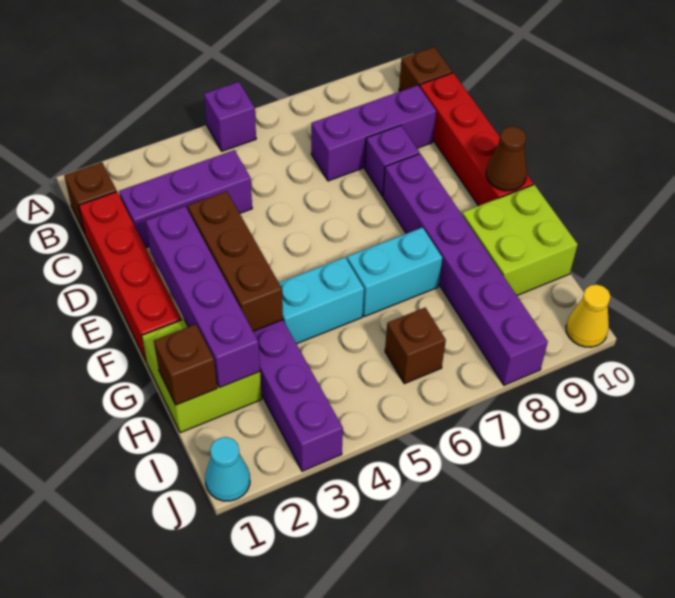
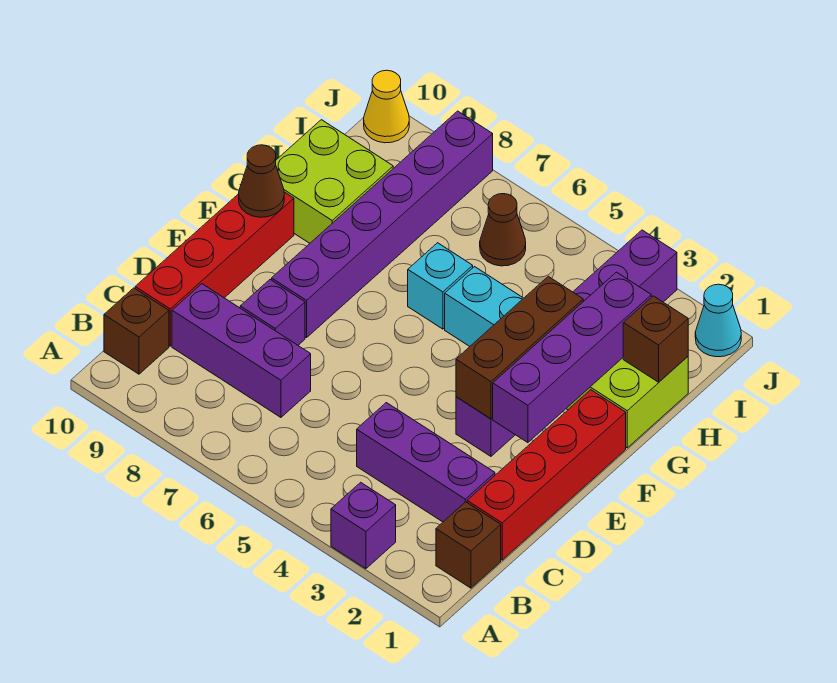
purple 1x1 brick [204,82,256,151] -> purple 1x1 brick moved to [331,482,396,569]
cyan 1x2 brick [347,227,442,317] -> cyan 1x1 brick [408,243,473,329]
brown 1x1 brick [385,308,446,384] -> brown 1x1 cone [480,194,526,266]

